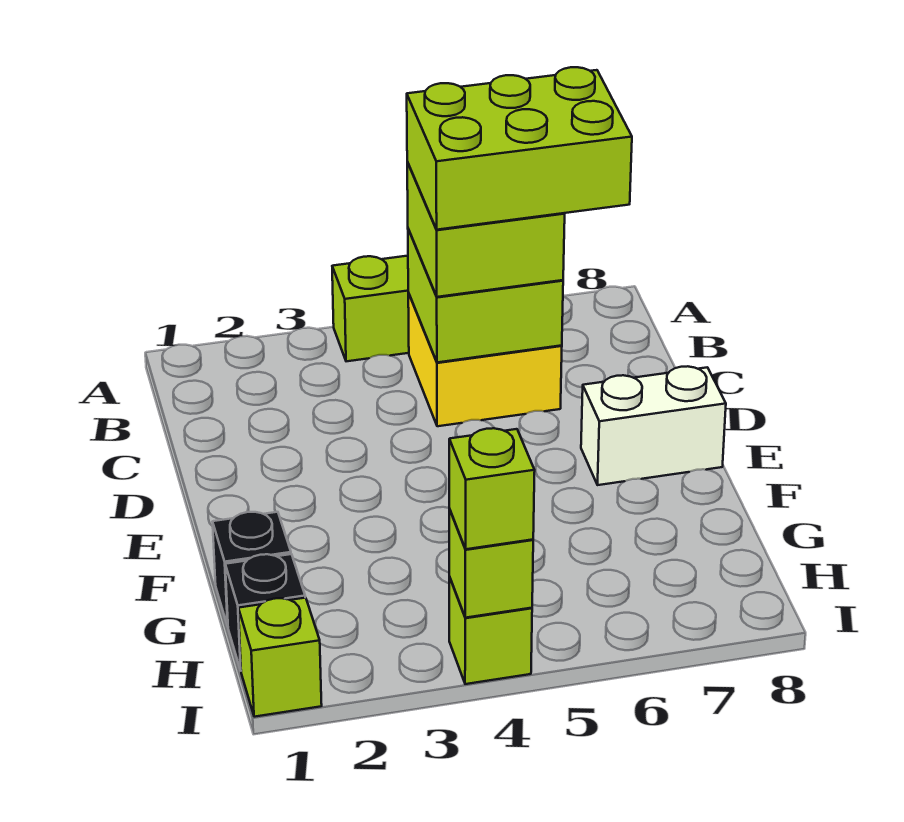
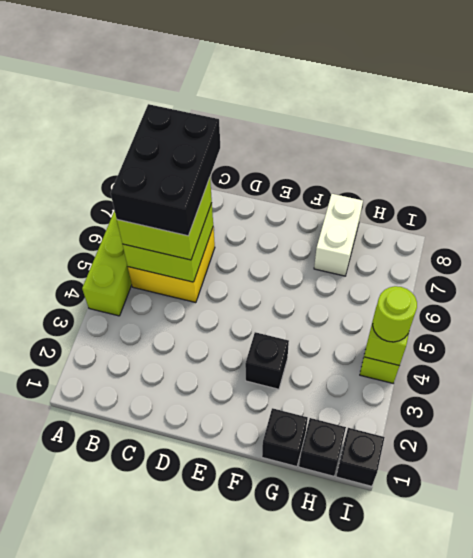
lime 2x3 brick [407,67,632,230] -> black 2x3 brick [111,104,220,236]
white 1x2 brick [581,366,726,485] -> white 1x2 brick moved to [314,194,363,276]
none -> black 1x1 brick [245,332,289,389]
lime 1x1 brick [238,598,322,717] -> black 1x1 brick [336,428,385,486]
lime 1x1 brick [449,428,535,549] -> lime 1x1 round brick [373,286,417,342]

